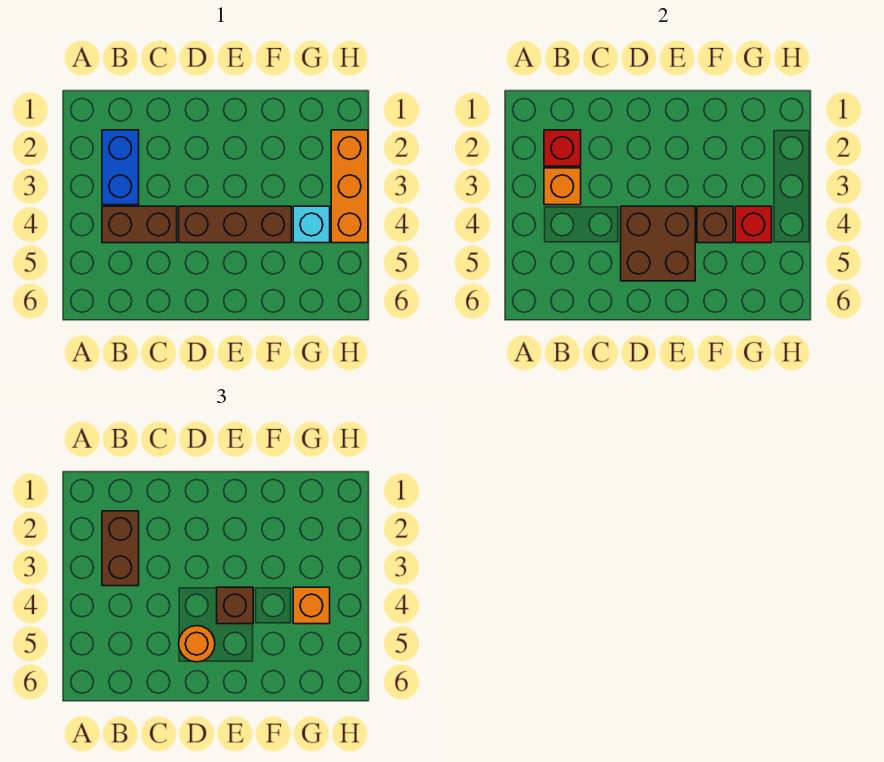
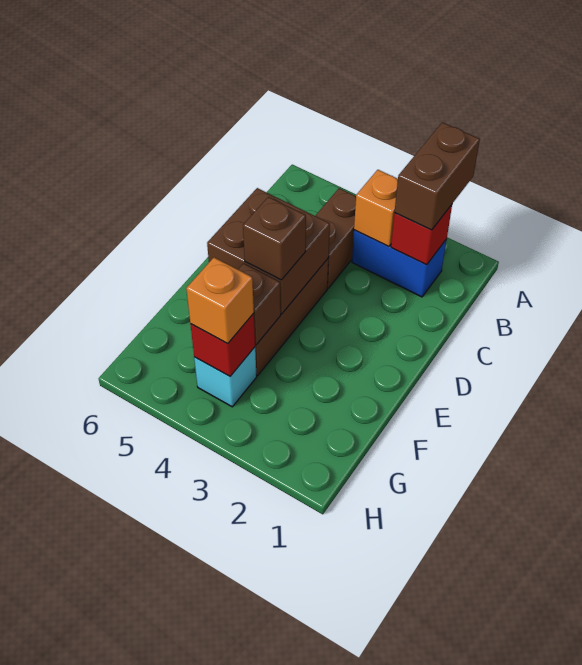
brown 1x2 brick [102,511,139,586] -> brown 1x2 brick turned to [395,122,480,230]
orange 1x1 round brick [179,626,215,662] -> none
orange 1x3 brick [331,130,368,243] -> none

